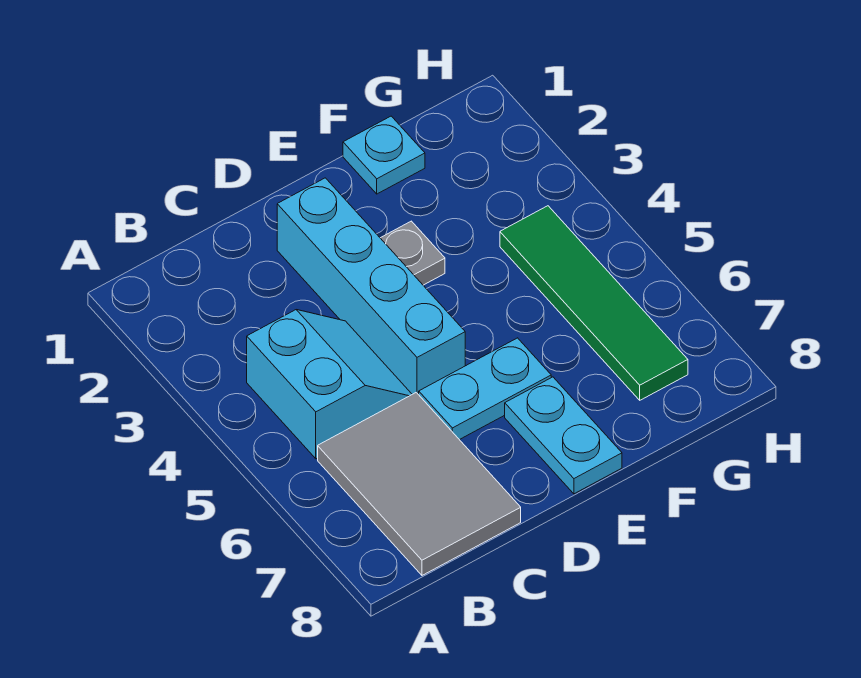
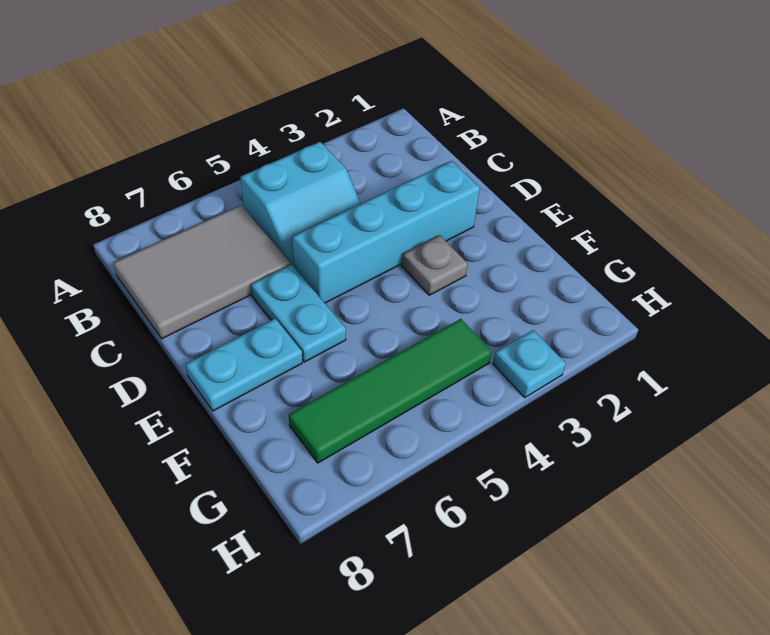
cyan 1x1 plate [343,116,425,194] -> cyan 1x1 plate moved to [493,330,566,398]

